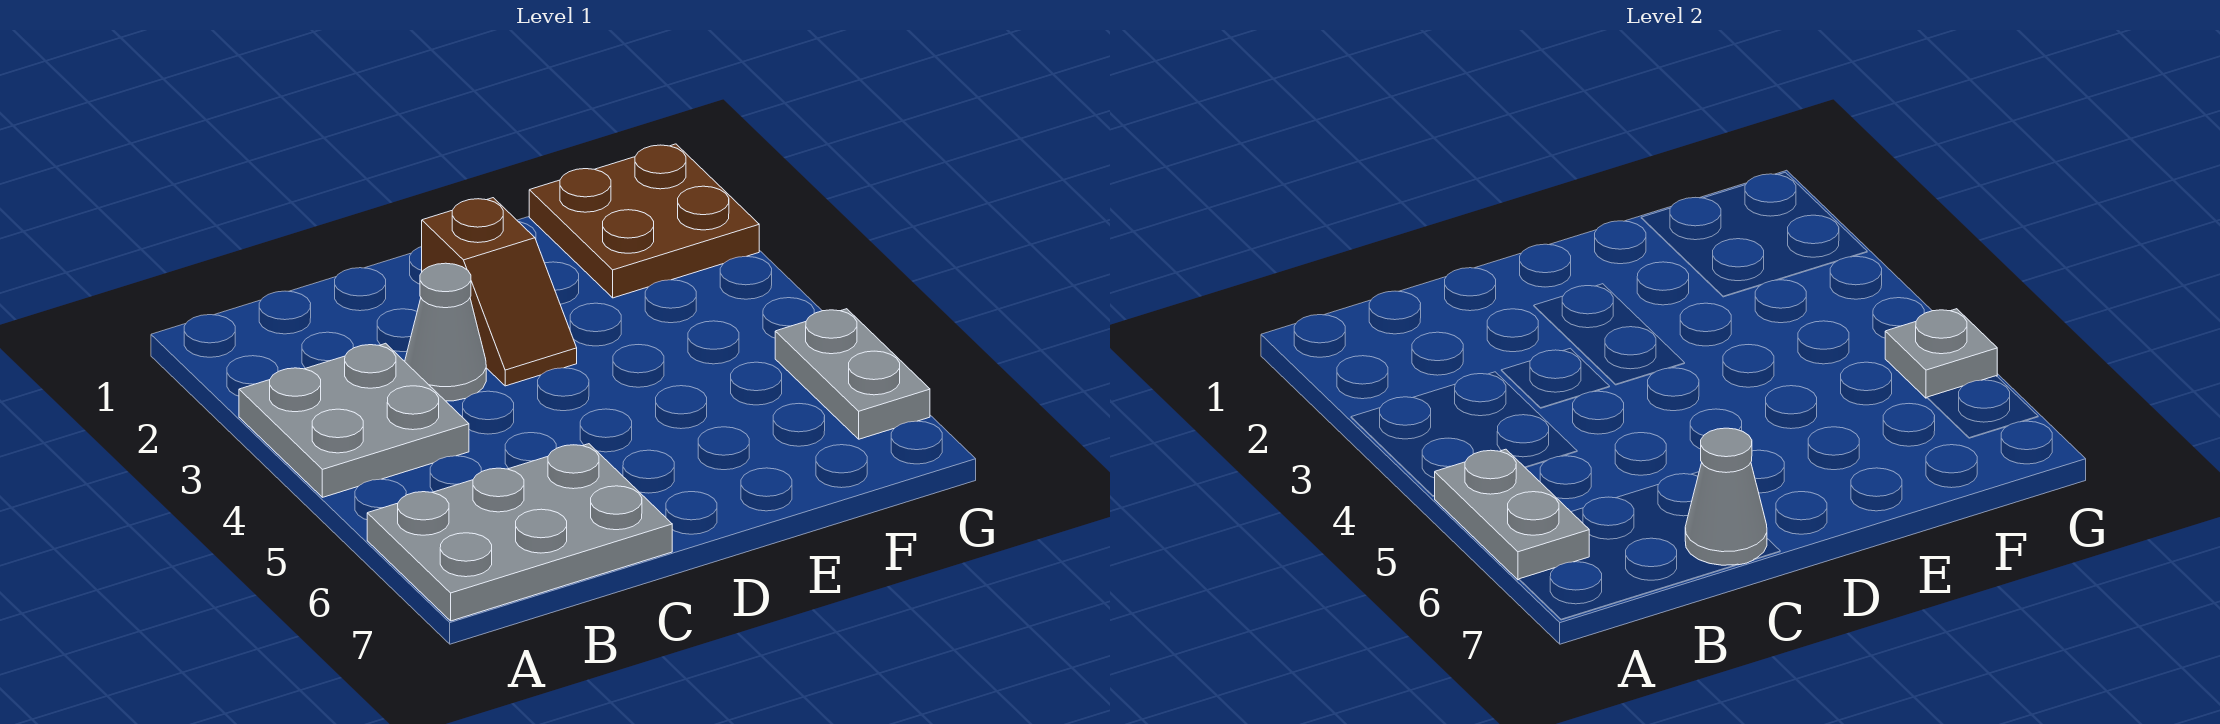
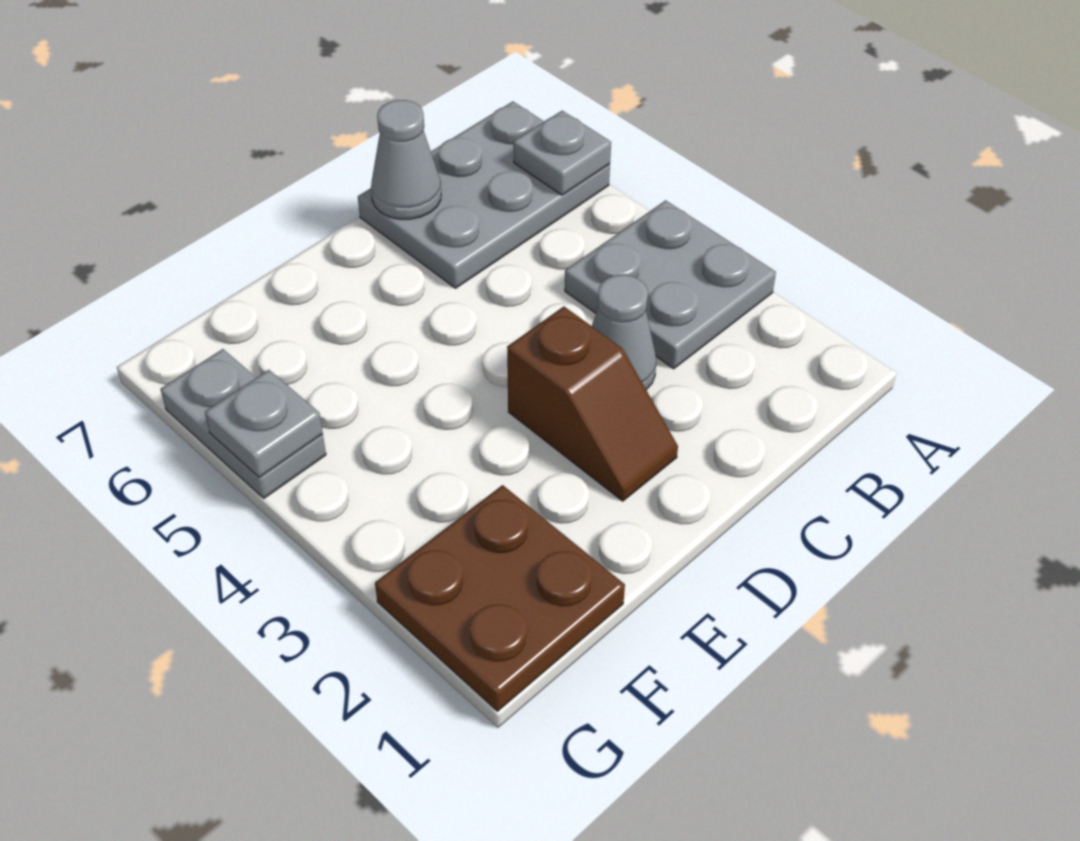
grey 1x2 plate [1435,449,1589,580] -> grey 1x1 plate [513,111,611,195]
brown 1x2 slope [422,198,577,386] -> brown 1x2 slope turned to [507,307,678,501]

